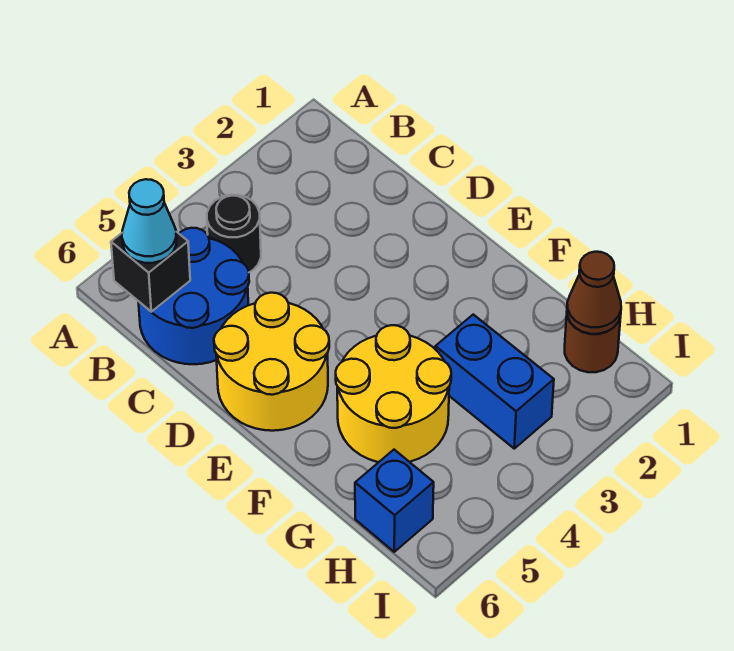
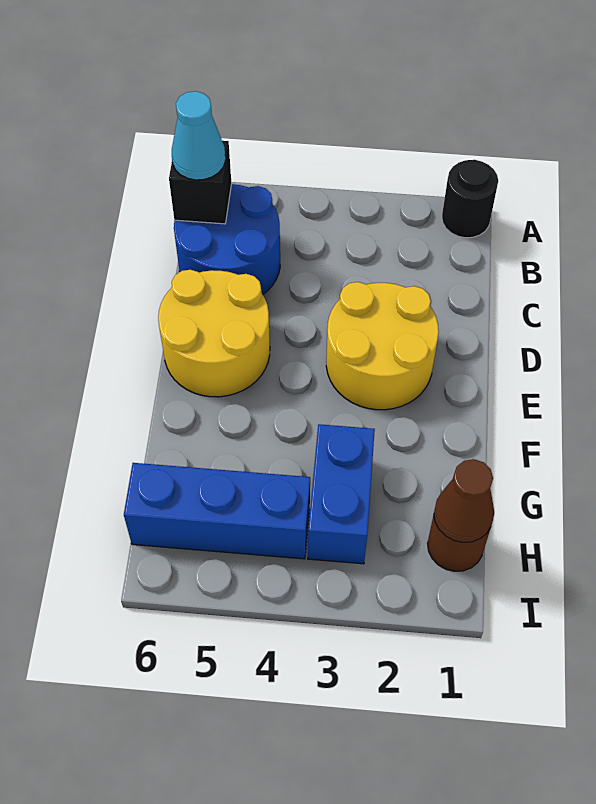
black 1x1 round brick [207,195,261,272] -> black 1x1 round brick moved to [442,160,498,238]
yellow 2x2 round brick [336,325,451,462] -> yellow 2x2 round brick moved to [326,282,439,410]
blue 1x1 brick [355,450,434,552] -> blue 1x3 brick [124,463,310,559]

